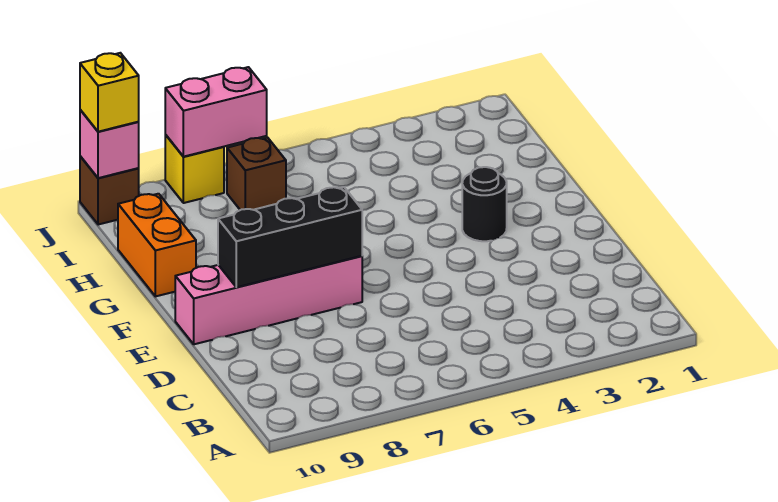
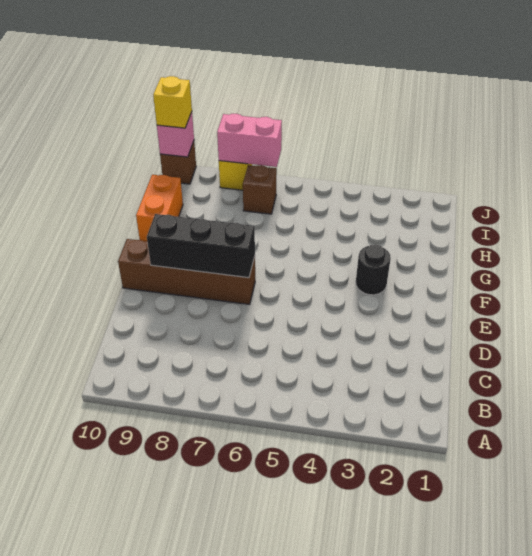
pink 1x4 brick [175,256,362,344] -> brown 1x4 brick [118,239,255,304]

